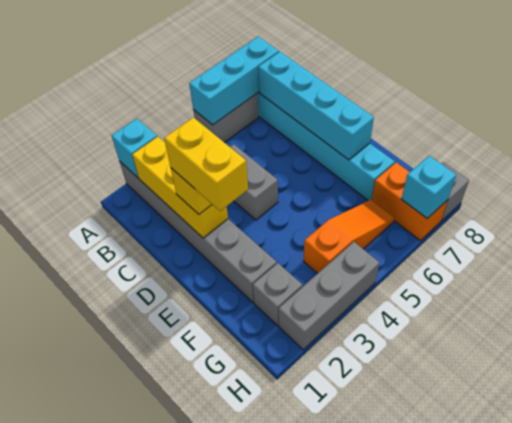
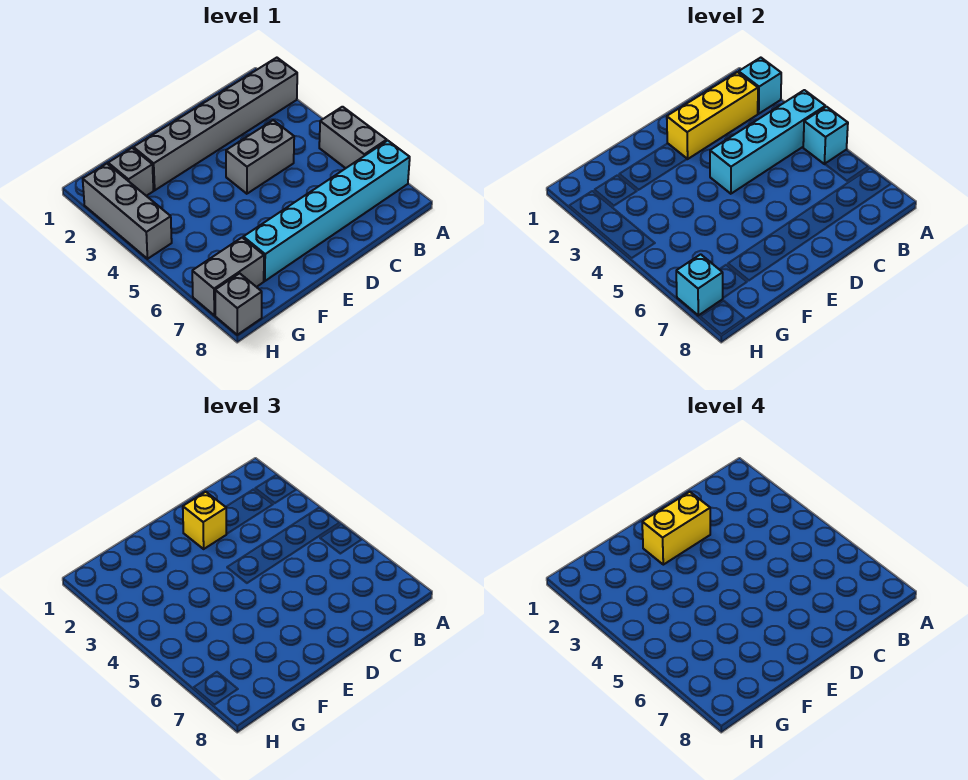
cyan 1x3 brick [189,36,279,125] -> cyan 1x1 brick [803,107,848,164]
cyan 1x4 brick [258,52,374,160] -> cyan 1x4 brick moved to [710,90,825,194]
orange 1x3 slope [304,200,394,274] -> none
orange 1x2 brick [372,162,448,241] -> grey 1x2 brick [192,238,264,315]

